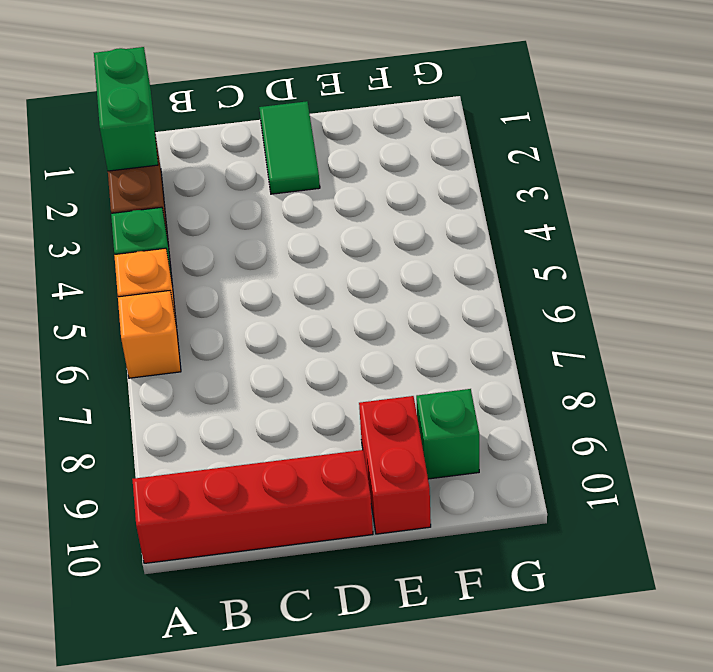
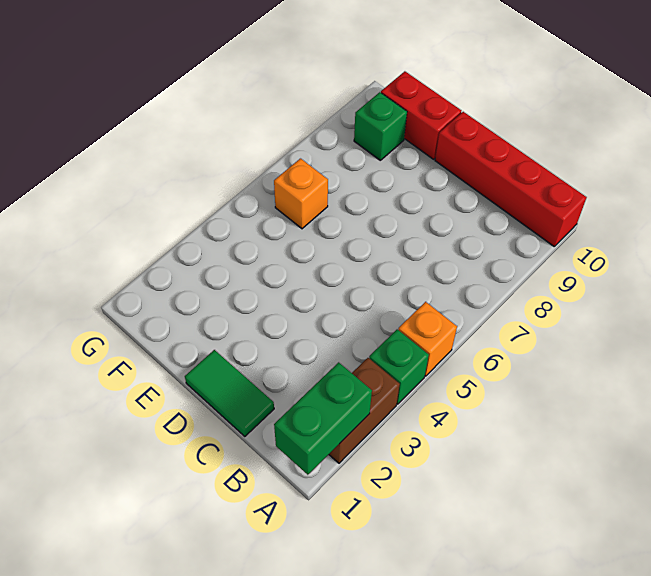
orange 1x1 brick [118,291,181,378] -> orange 1x1 brick moved to [274,159,328,229]
green 1x2 tile [259,101,320,194] -> green 1x2 tile turned to [185,350,274,436]
red 1x2 brick [359,396,431,534] -> red 1x2 brick turned to [381,71,461,159]

